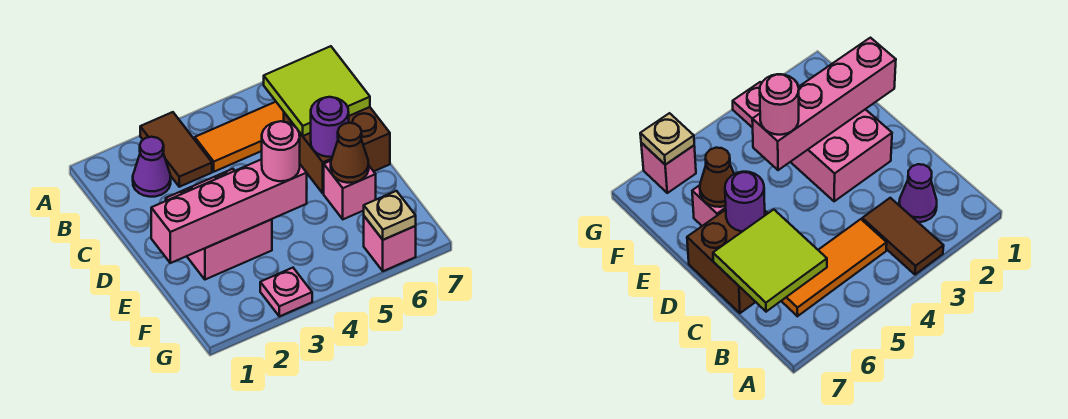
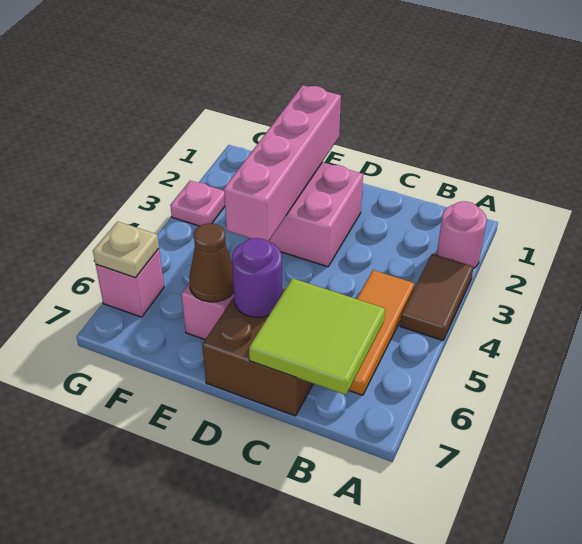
brown 1x2 tile [140,112,212,187] -> brown 1x2 tile turned to [400,254,474,340]
purple 1x1 cone [133,137,171,197] -> none
pink 1x1 round brick [262,121,300,181] -> pink 1x1 round brick moved to [437,201,487,268]

